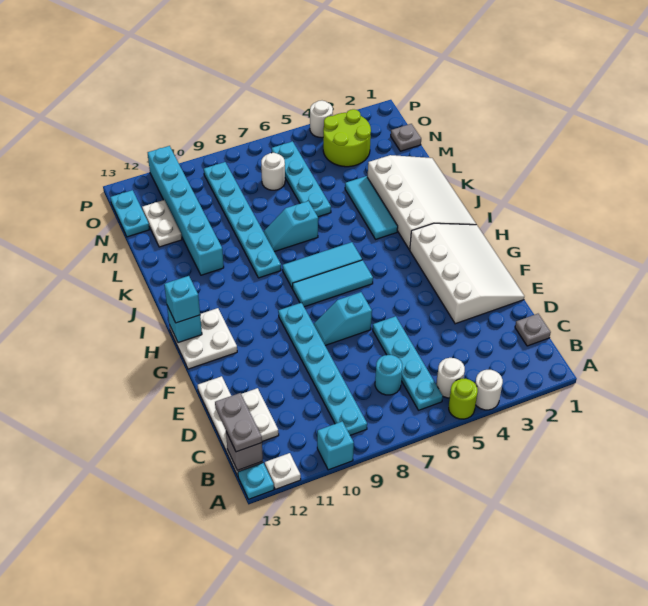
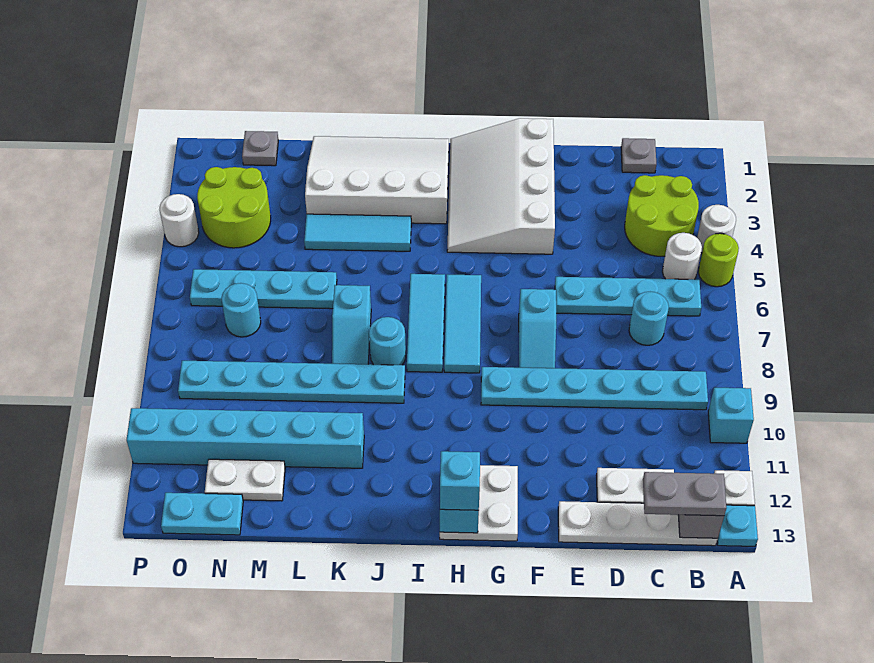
none -> lime 2x2 round brick [625,175,699,256]
white 3x4 slope [410,223,524,324] -> white 3x4 slope turned to [447,118,555,254]
none -> cyan 1x1 round brick [369,317,406,365]
white 1x1 round brick [261,153,285,190] -> cyan 1x1 round brick [222,283,261,337]

